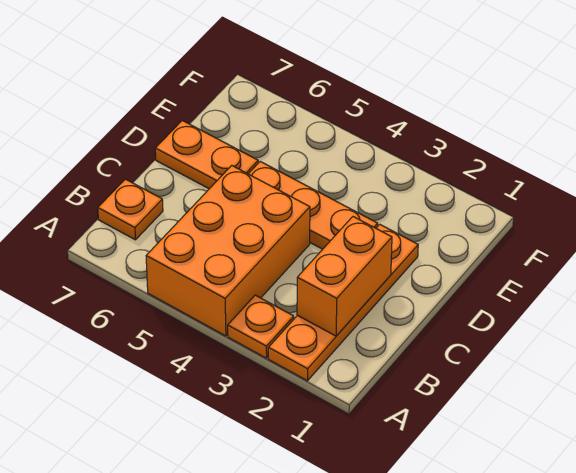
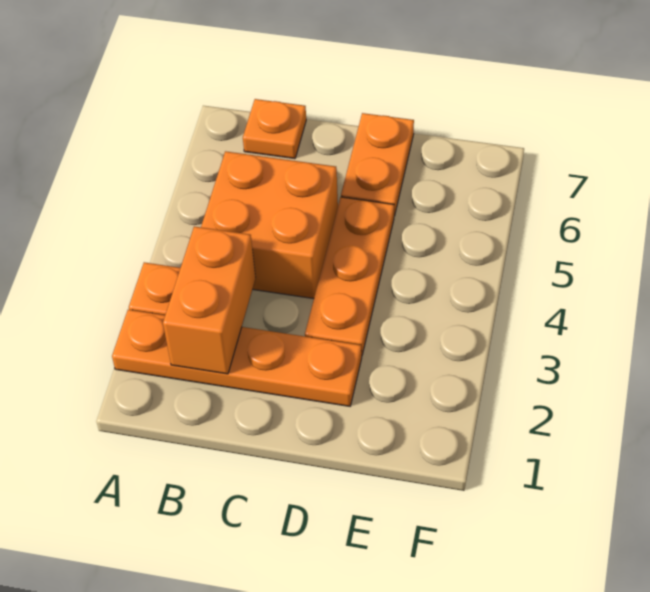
orange 2x3 brick [146,165,310,336] -> orange 2x2 brick [201,151,338,299]
orange 1x2 brick [297,217,392,336] -> orange 1x2 brick turned to [163,226,256,374]

